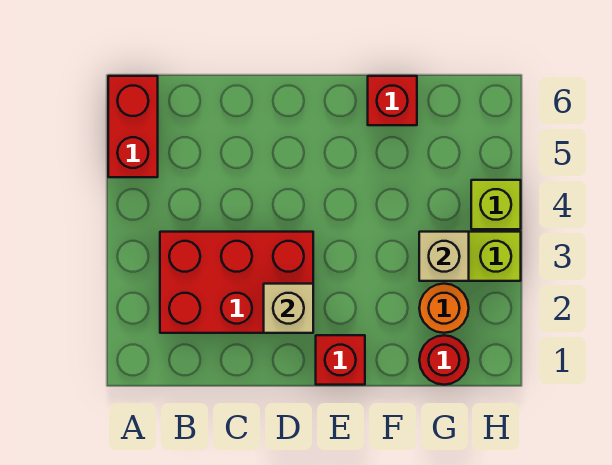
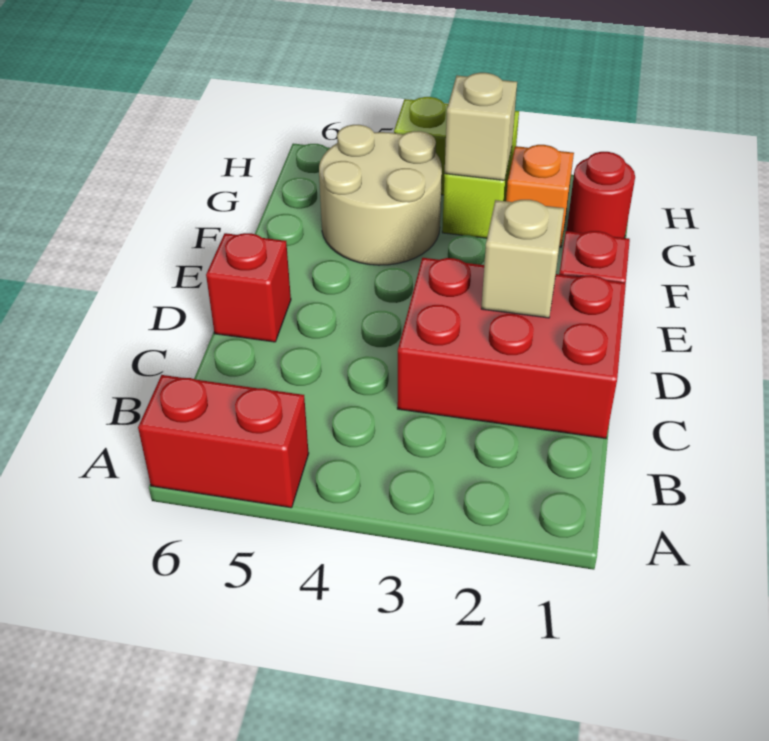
red 2x3 brick [160,232,313,333] -> red 2x3 brick turned to [397,258,626,439]
none -> tan 2x2 round brick [319,125,442,265]
red 1x1 brick [368,76,417,125] -> red 1x1 brick moved to [206,233,291,342]
orange 1x1 round brick [419,284,469,333] -> orange 1x1 brick [506,145,574,247]

